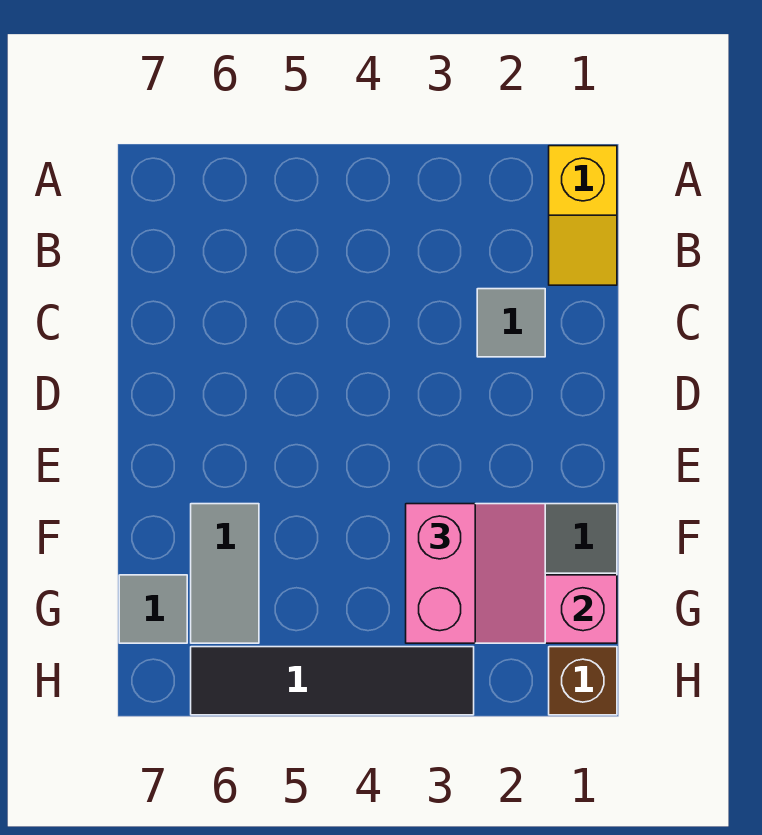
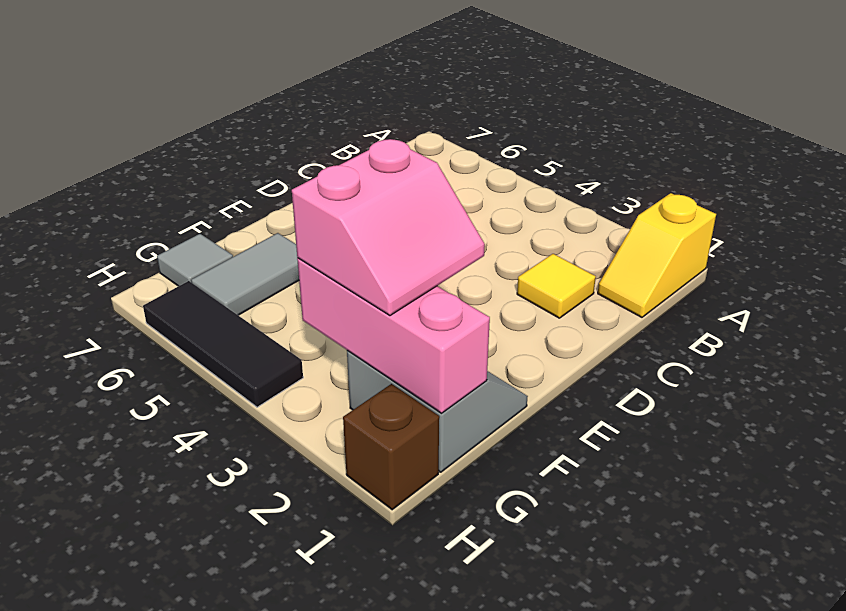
grey 1x1 tile [477,289,545,357] -> yellow 1x1 tile [517,254,596,318]
black 1x4 tile [191,647,474,715] -> black 1x3 tile [143,281,303,407]

